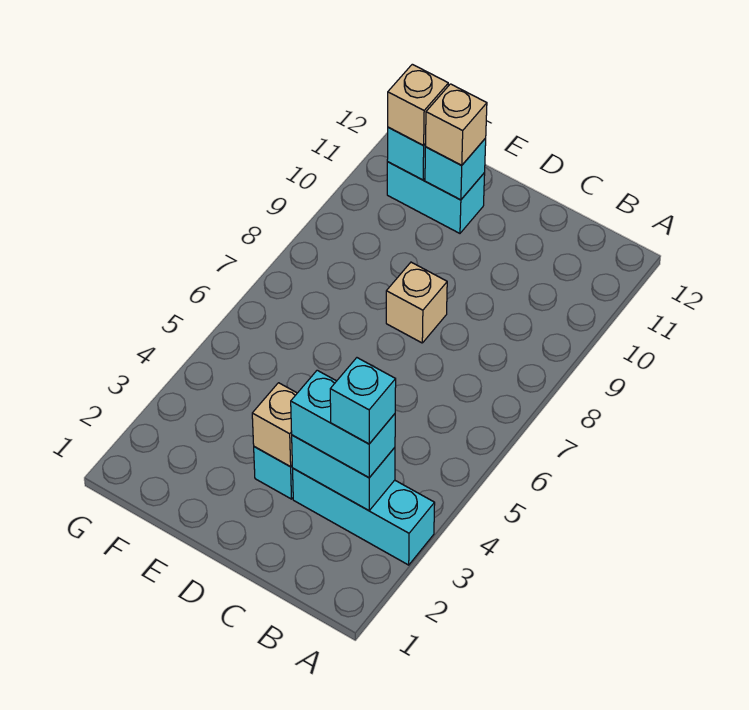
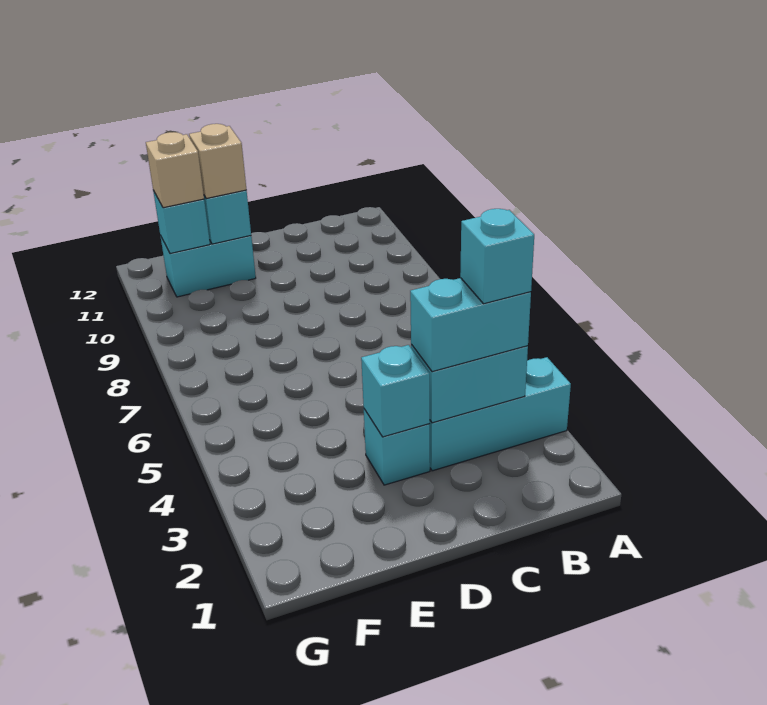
tan 1x1 brick [252,383,297,467] -> cyan 1x1 brick [361,345,430,437]
tan 1x1 brick [386,262,447,343] -> none

